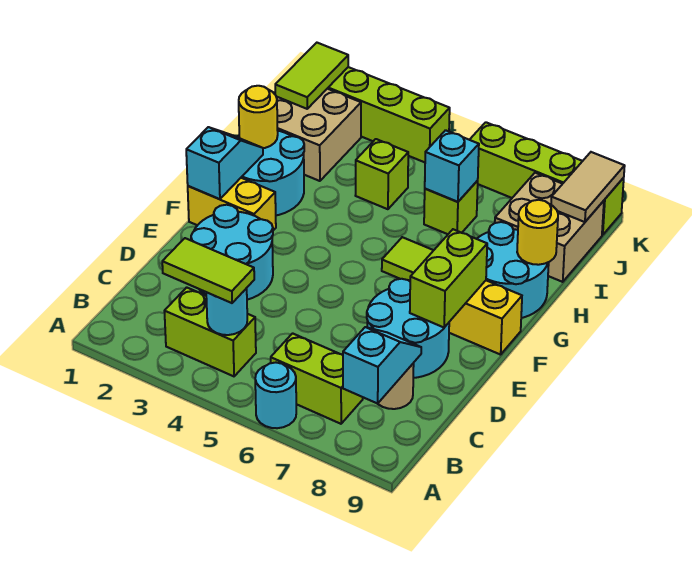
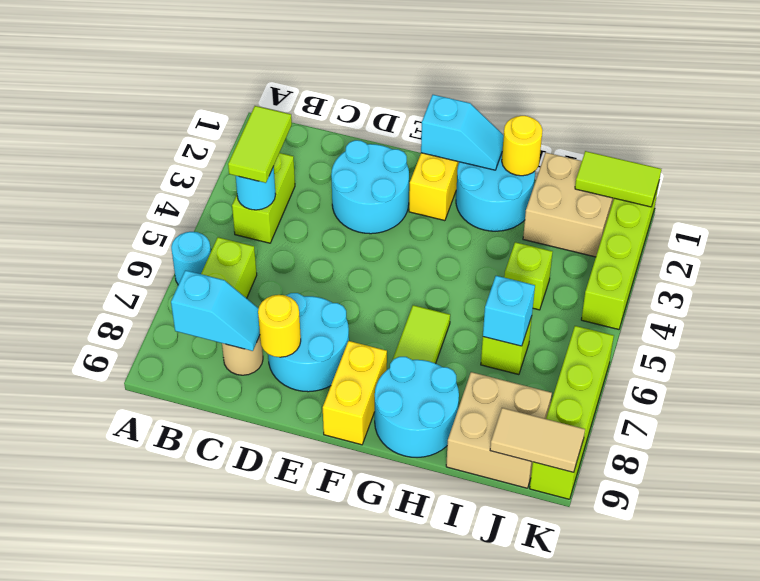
lime 1x2 brick [410,229,487,327] -> none
yellow 1x1 round brick [517,200,558,265] -> yellow 1x1 round brick moved to [258,295,301,357]

